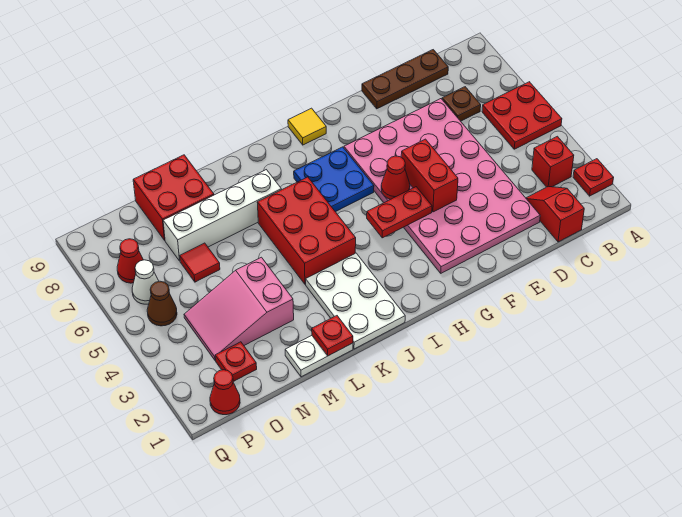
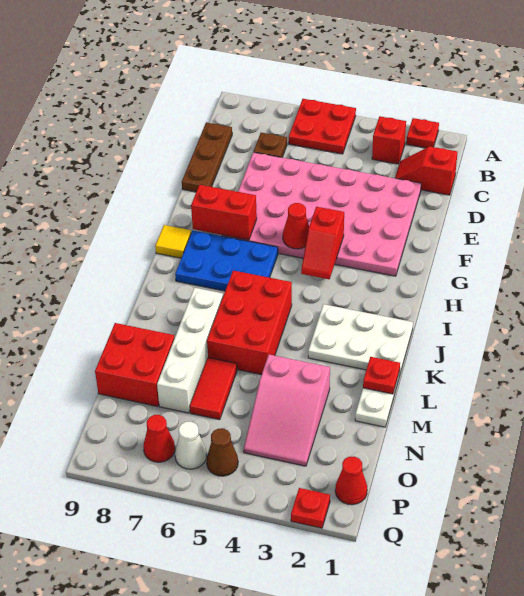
red 1x2 brick [401,139,458,212] -> red 1x2 brick moved to [191,185,257,240]
red 1x2 plate [367,187,432,238] -> red 1x2 slope [301,207,344,279]
blue 2x2 plate [294,147,374,212] -> blue 2x3 plate [175,231,278,291]
red 2x3 brick [257,177,356,284] -> red 2x3 brick turned to [207,271,292,375]
red 1x1 tile [180,243,220,282] -> red 1x2 tile [190,357,237,420]
red 1x1 plate [215,342,257,382] -> red 1x1 plate moved to [291,488,330,528]

